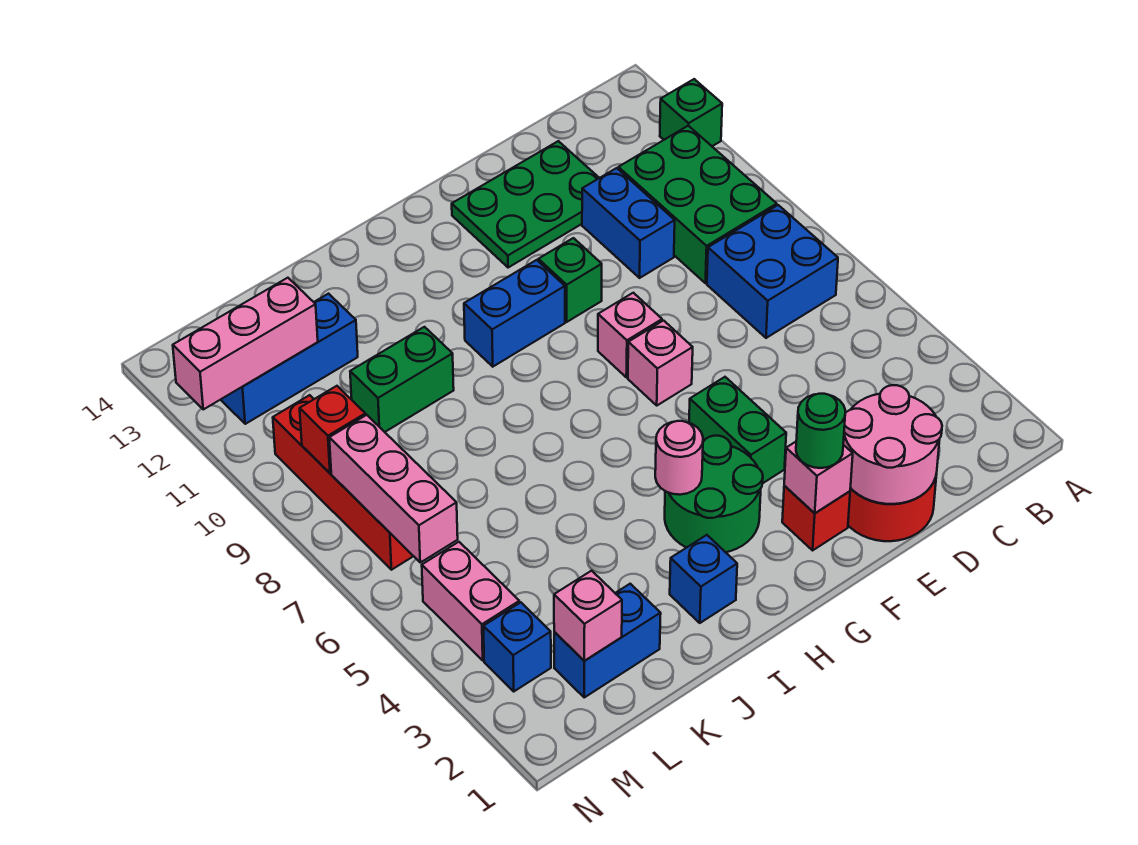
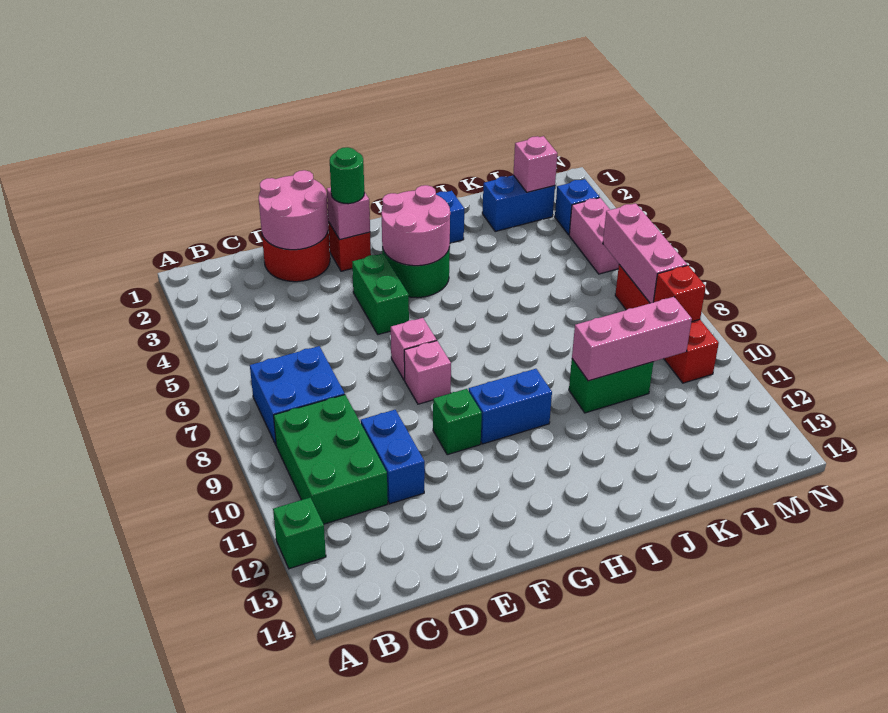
green 2x3 plate [452,141,599,268] -> none
pink 1x1 round brick [655,421,703,495] -> pink 2x2 round brick [382,185,450,266]
blue 1x3 brick [221,294,358,424] -> none
pink 1x3 brick [173,278,318,409] -> pink 1x3 brick moved to [572,297,692,381]

